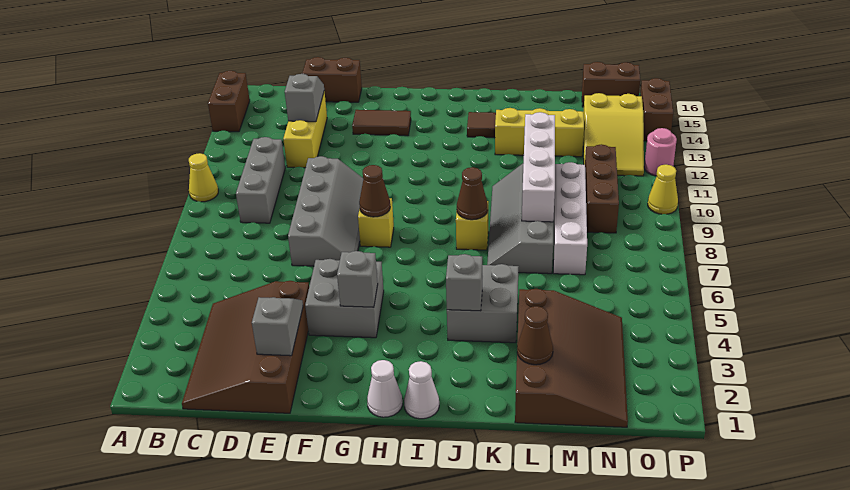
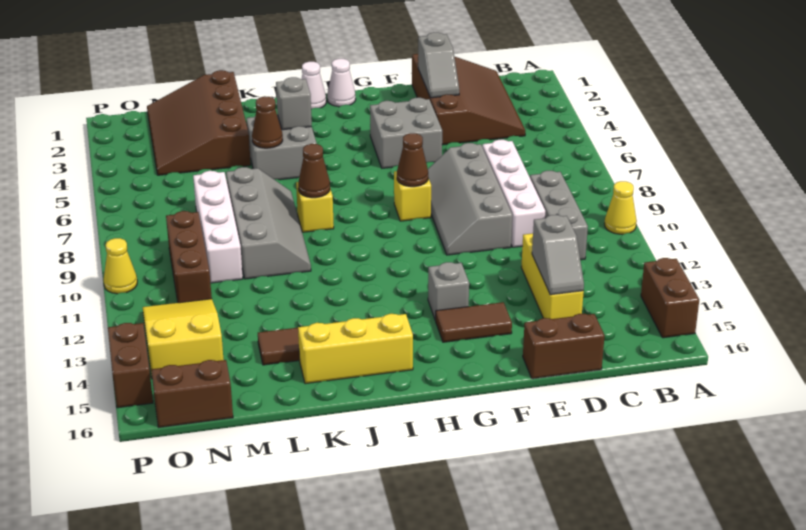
grey 1x1 brick [337,251,378,307] -> grey 1x1 brick moved to [428,262,469,320]
yellow 1x3 brick [495,108,584,157] -> yellow 1x3 brick moved to [298,314,413,384]
brown 1x1 cone [517,306,553,365] -> brown 1x1 cone moved to [252,96,283,148]
white 1x4 brick [522,112,555,222] -> white 1x4 brick moved to [482,140,545,247]
pink 1x1 round brick [644,128,677,176] -> none

